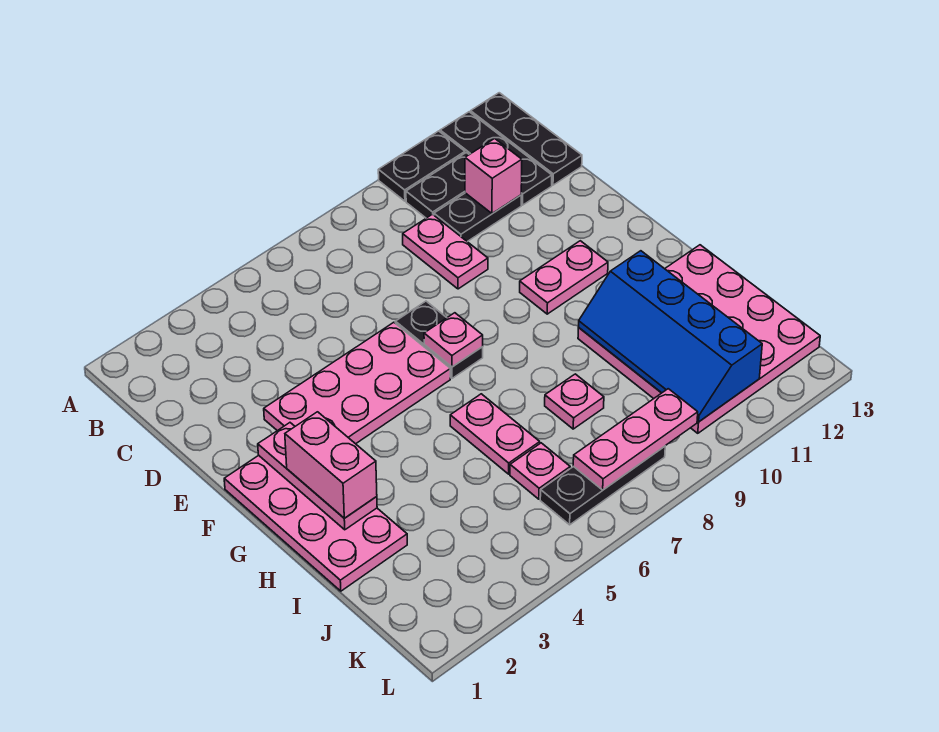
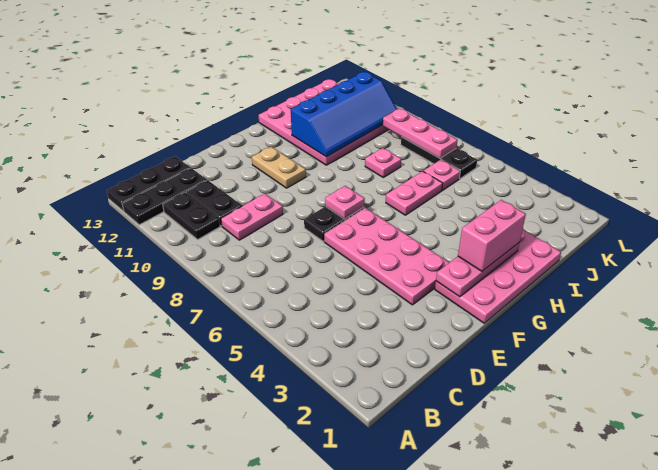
black 1x2 plate [378,131,465,201] -> none
pink 1x1 brick [465,139,522,214] -> none
pink 1x2 plate [520,241,608,314] -> tan 1x2 plate [252,147,306,188]

